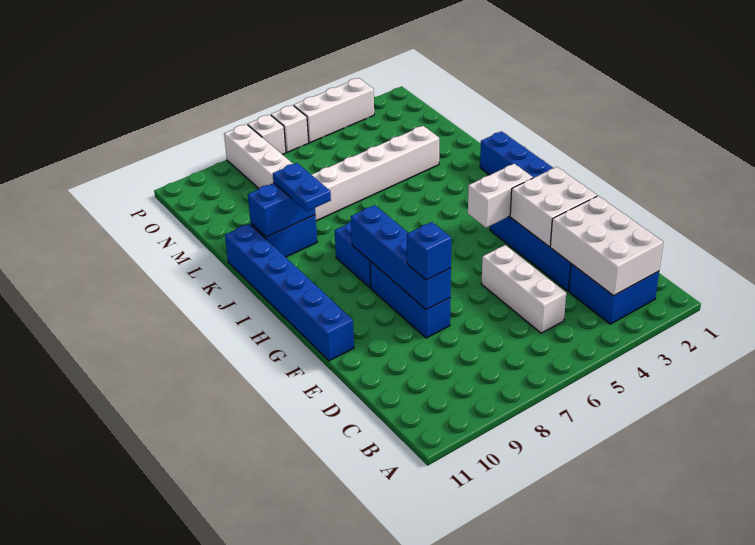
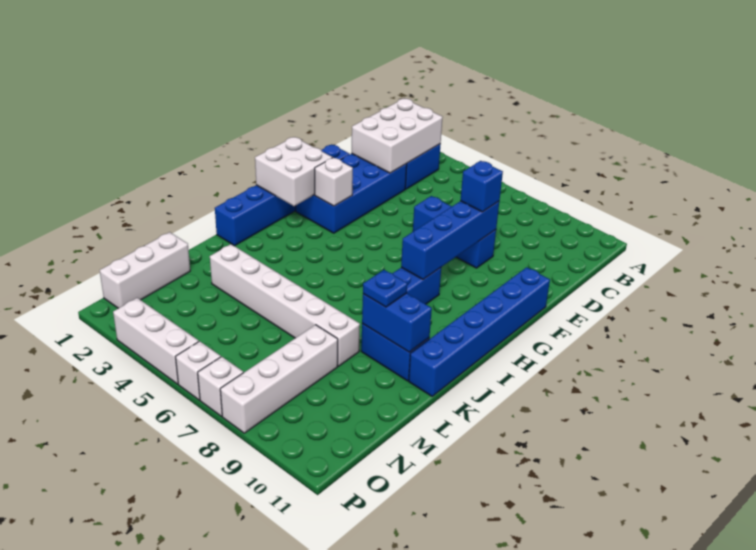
white 1x3 brick [481,245,566,333] -> white 1x3 brick moved to [100,232,190,308]
white 2x2 brick [510,167,597,247] -> white 2x2 brick moved to [255,137,332,206]
blue 1x3 brick [370,261,450,338] -> blue 1x3 brick turned to [413,196,496,268]
white 1x2 brick [468,164,533,228] -> white 1x1 brick [315,158,353,206]
blue 1x2 plate [273,163,331,211] -> blue 1x1 plate [363,270,407,307]

